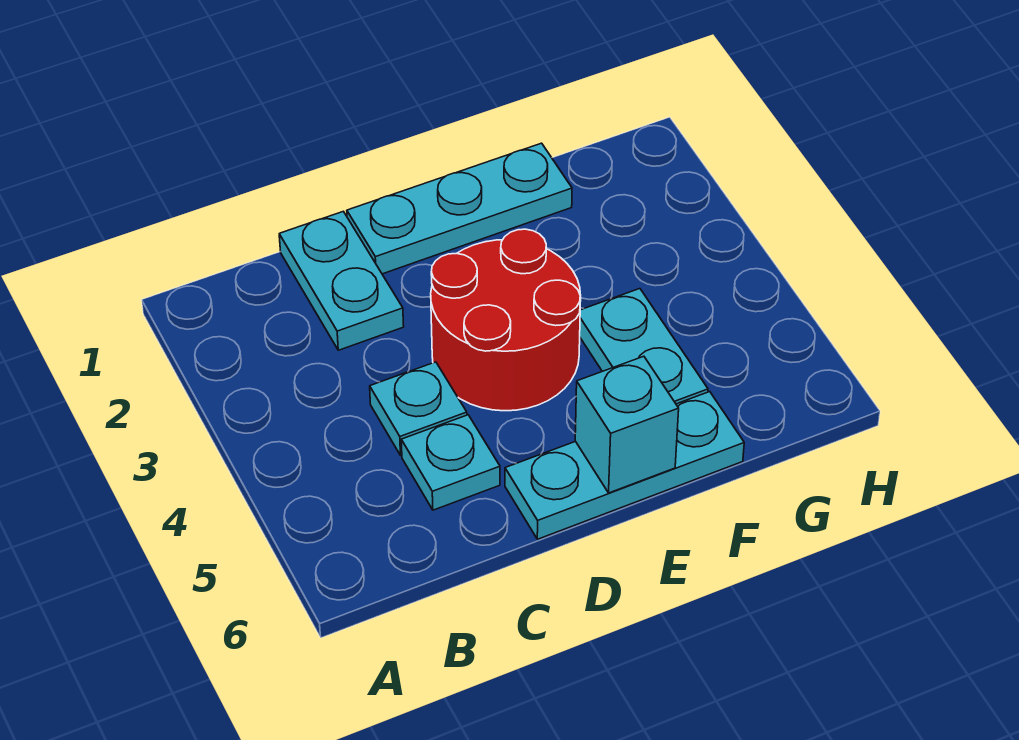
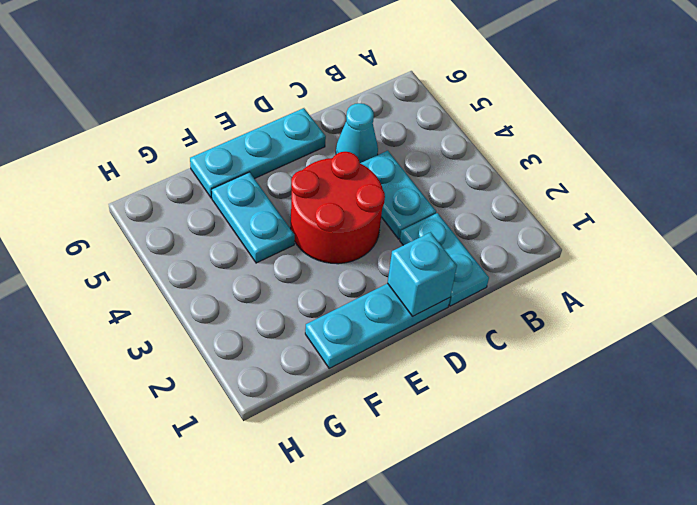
cyan 1x1 plate [370,362,467,455] -> cyan 1x2 plate [360,151,436,239]
cyan 1x1 plate [401,415,500,510] -> cyan 1x1 cone [336,103,378,163]
cyan 1x1 brick [575,356,679,493] -> cyan 1x1 brick moved to [388,232,457,316]

